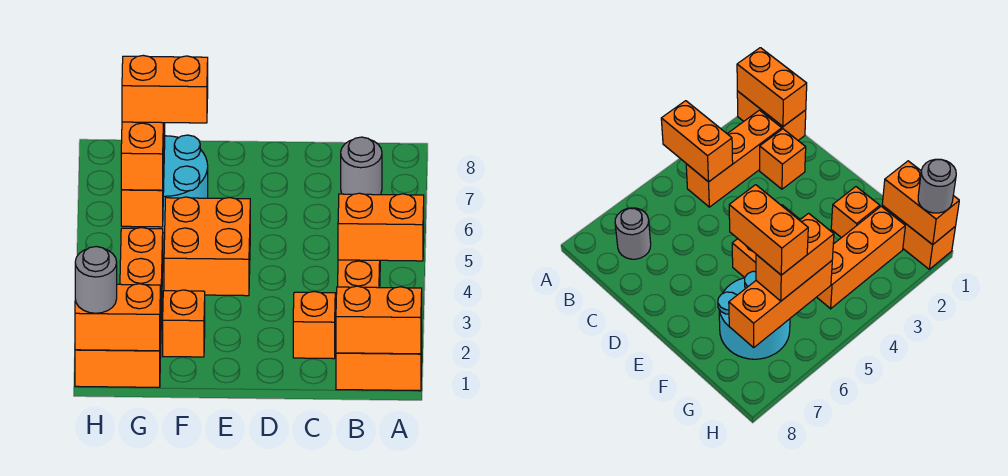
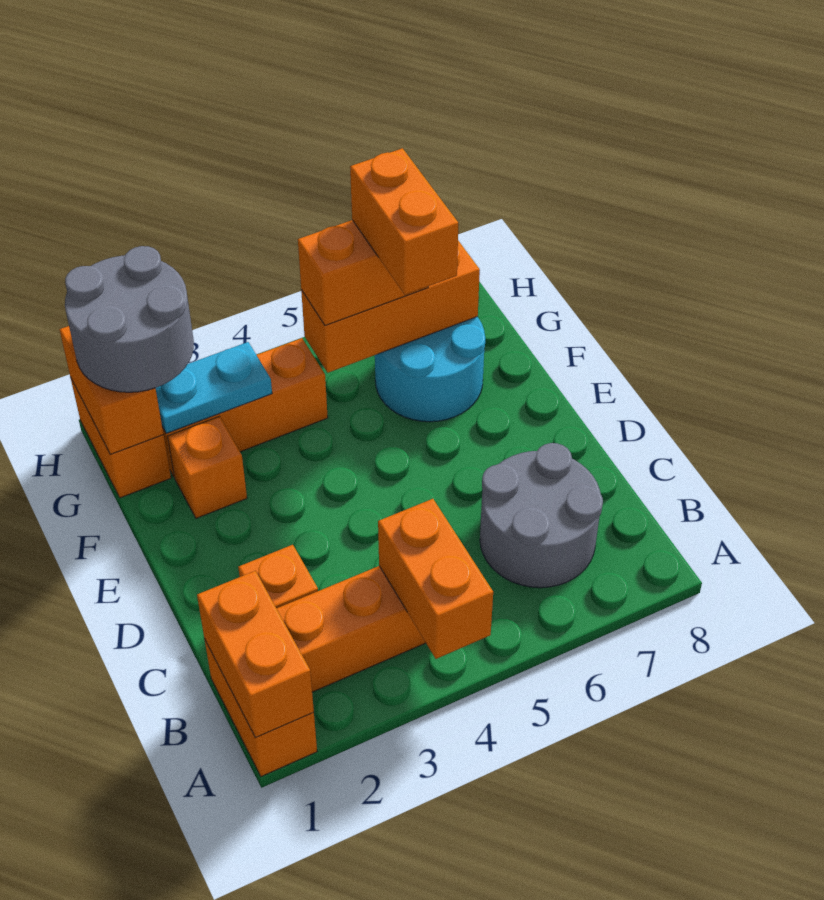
grey 1x1 round brick [341,137,382,195] -> grey 2x2 round brick [480,443,603,588]
orange 2x2 brick [164,197,250,296] -> none
none -> cyan 1x2 plate [155,342,272,433]
grey 1x1 round brick [75,247,117,313] -> grey 2x2 round brick [65,246,194,392]

